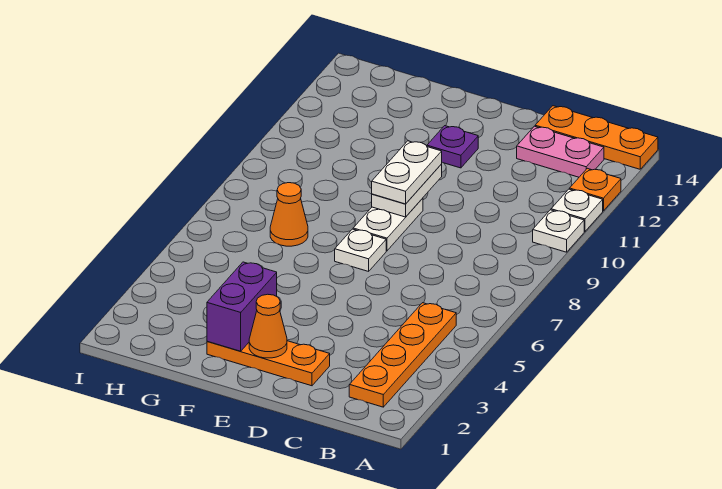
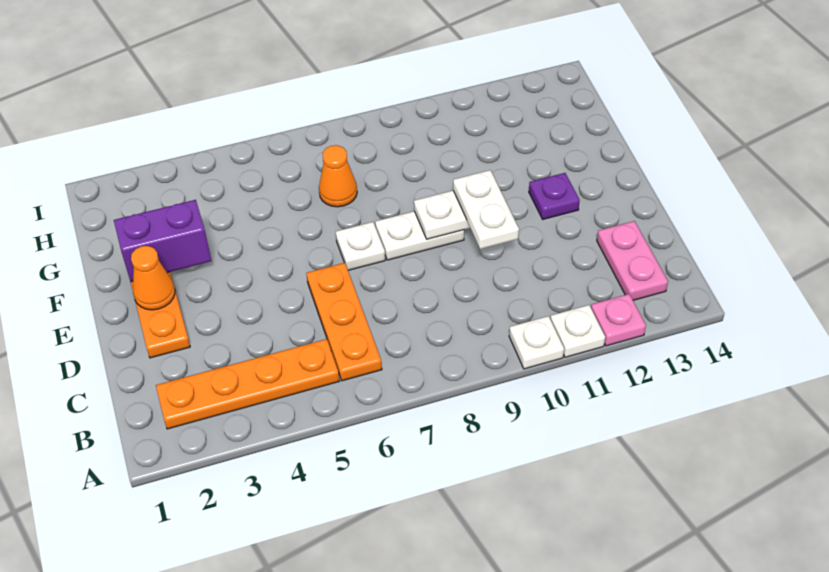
orange 1x1 plate [570,168,621,211] -> pink 1x1 plate [591,294,646,346]
orange 1x3 plate [535,106,658,169] -> orange 1x3 plate moved to [306,263,382,381]
white 1x2 plate [372,141,442,204] -> white 1x2 plate turned to [453,170,519,249]

